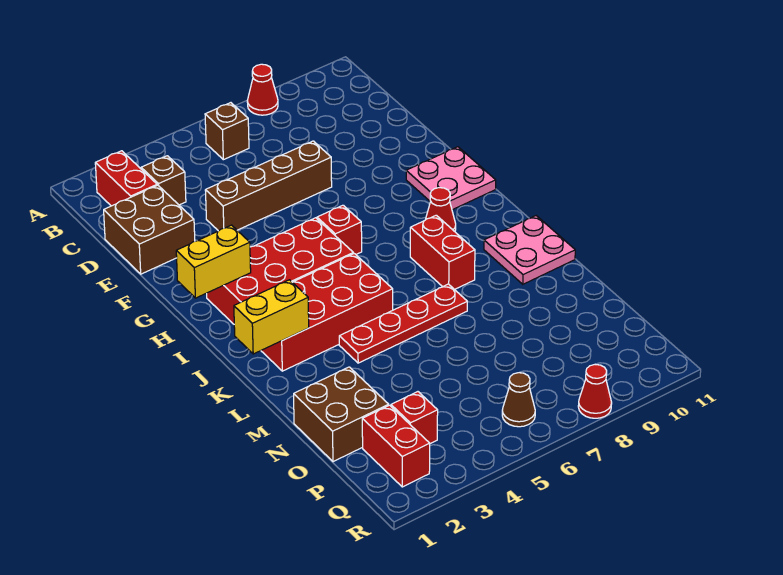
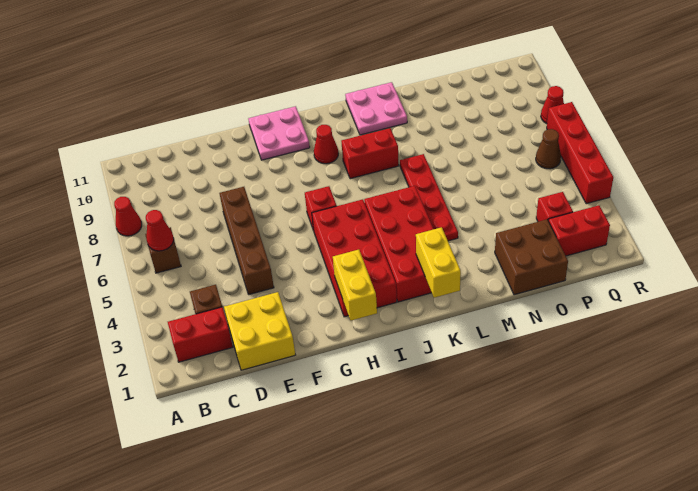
none -> red 1x1 cone [146,210,174,251]
brown 2x2 brick [104,185,195,274] -> yellow 2x2 brick [224,292,295,370]
none -> red 1x4 brick [547,102,613,204]

